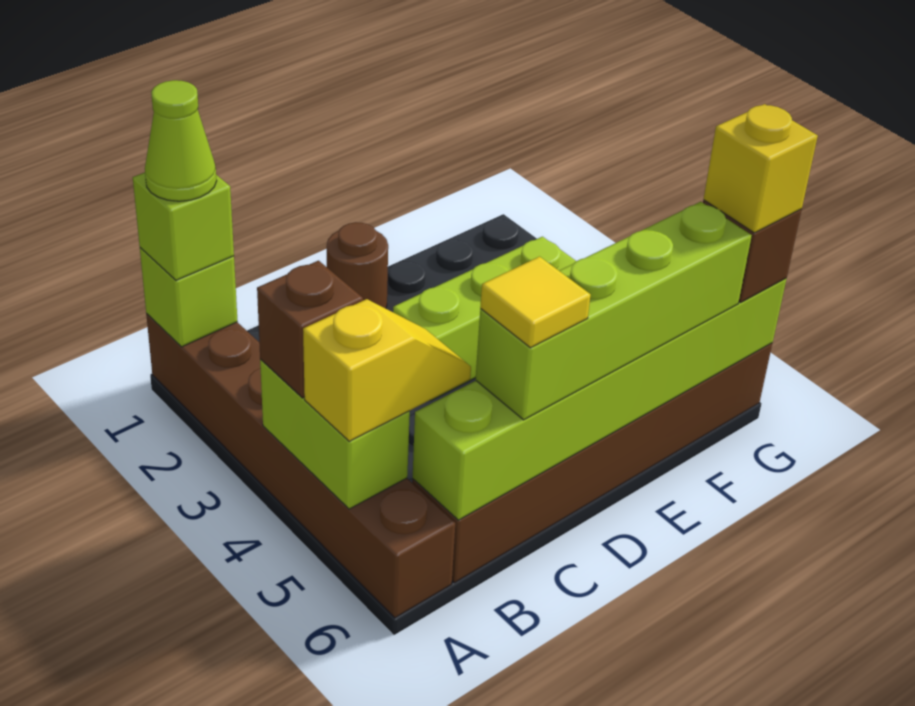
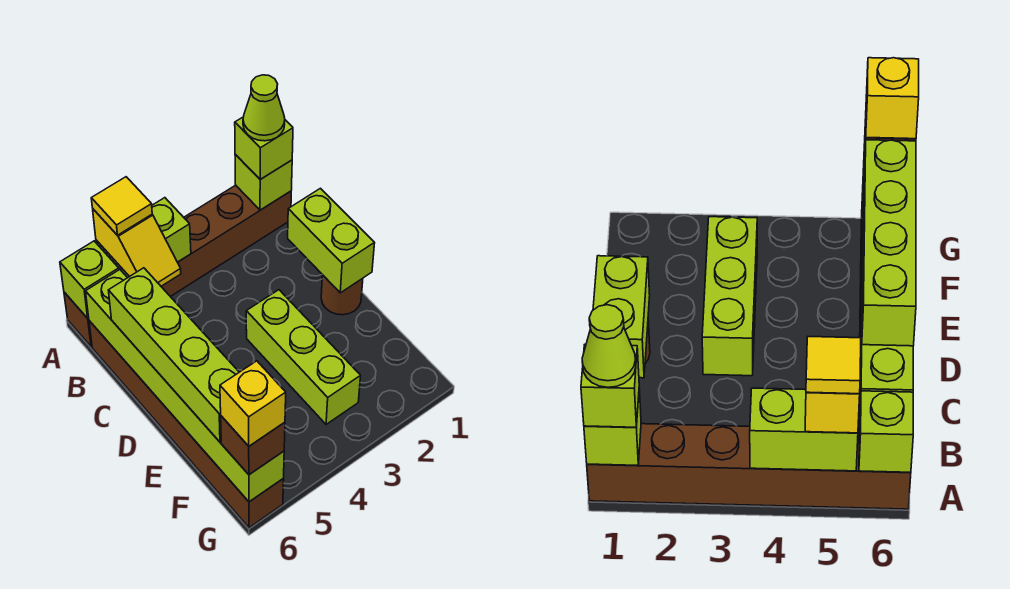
brown 1x1 brick [257,261,363,398] -> none
none -> lime 1x1 brick [60,241,119,318]
none -> lime 1x2 brick [288,188,375,293]
yellow 1x1 tile [480,257,591,348] -> yellow 1x1 tile moved to [91,177,152,235]

